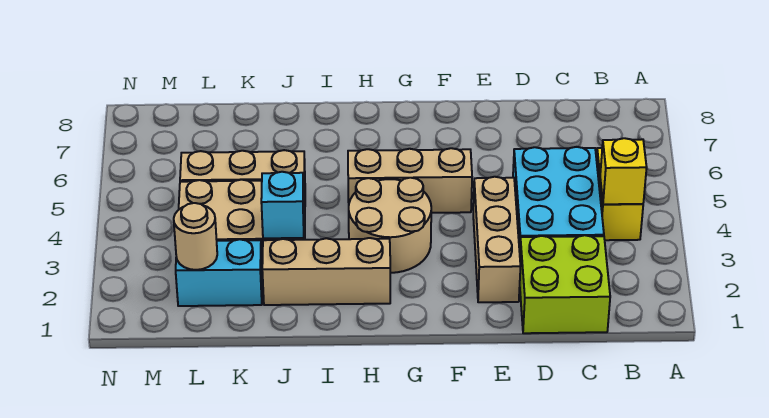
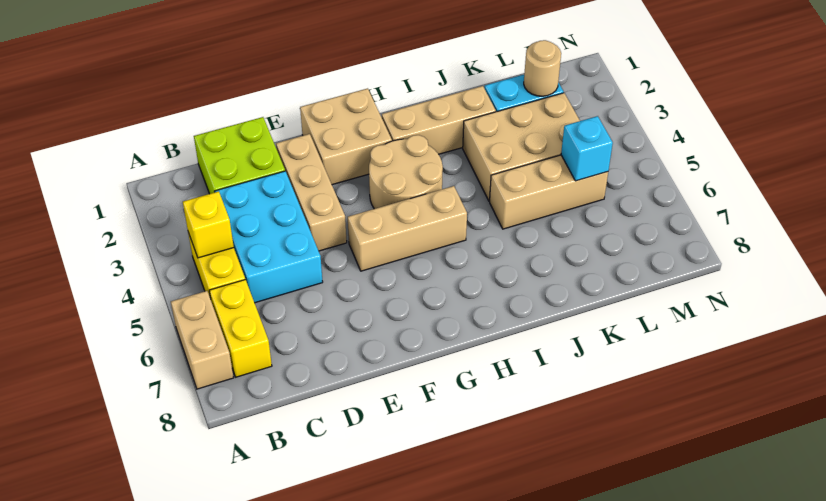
none -> tan 1x2 brick [171,291,234,389]
none -> yellow 1x2 brick [209,280,272,377]
none -> tan 2x2 brick [300,88,392,185]
cyan 1x1 brick [261,172,304,238] -> cyan 1x1 brick moved to [561,116,613,181]

